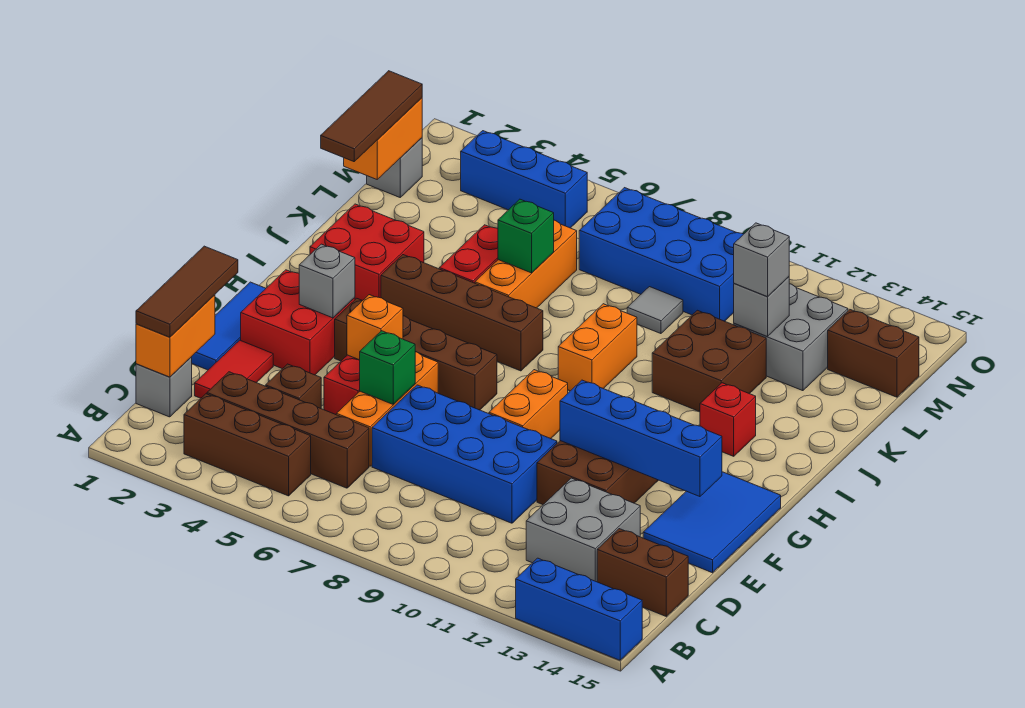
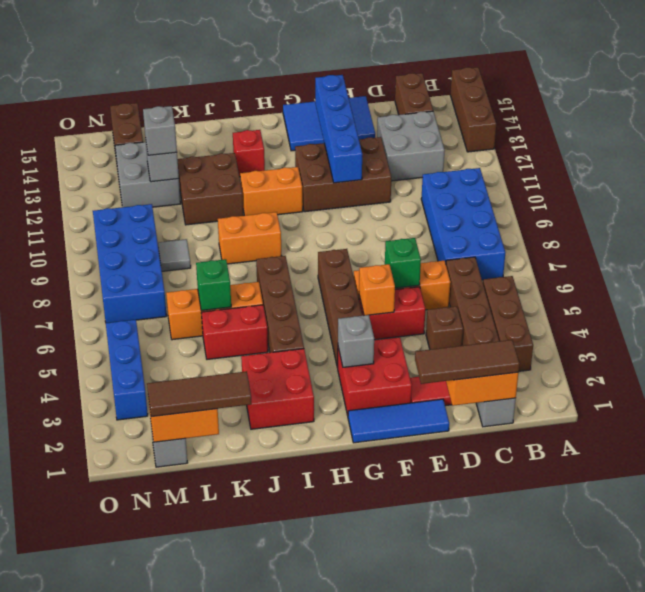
blue 1x3 brick [516,558,642,660] -> brown 1x3 brick [450,67,496,152]
blue 2x4 brick [372,385,557,523] -> blue 2x4 brick moved to [421,168,505,280]
orange 1x2 brick [489,370,568,439] -> orange 1x2 brick moved to [240,167,303,216]

